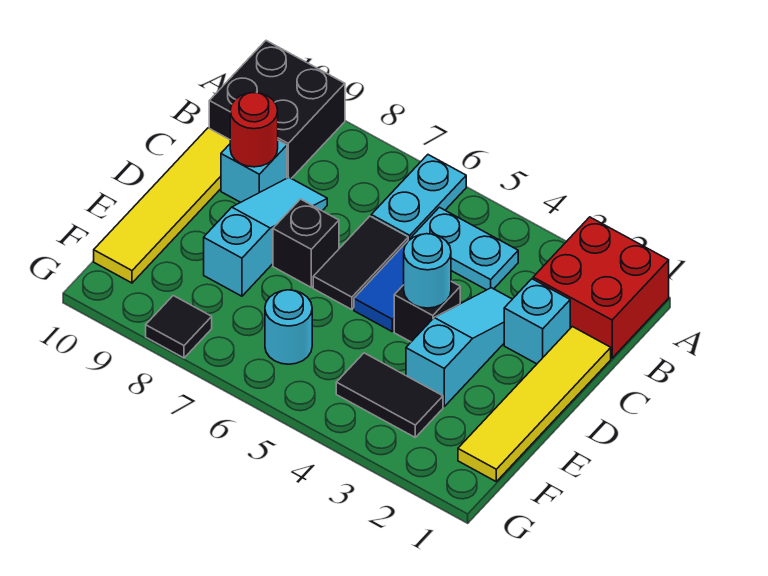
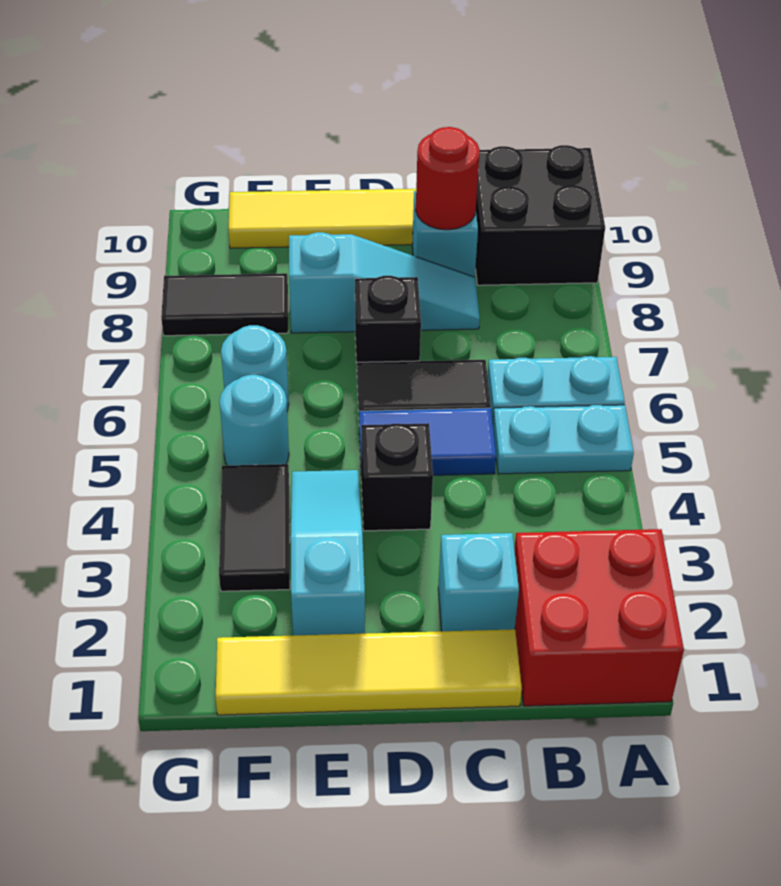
cyan 1x2 plate [412,207,518,290] -> cyan 1x2 plate turned to [493,405,634,474]
cyan 1x3 slope [406,288,512,406] -> cyan 1x3 slope turned to [291,470,365,636]
cyan 1x1 round brick [404,234,451,308] -> cyan 1x1 round brick moved to [219,375,289,465]
black 1x1 tile [146,296,212,358] -> black 1x2 tile [161,273,288,336]

